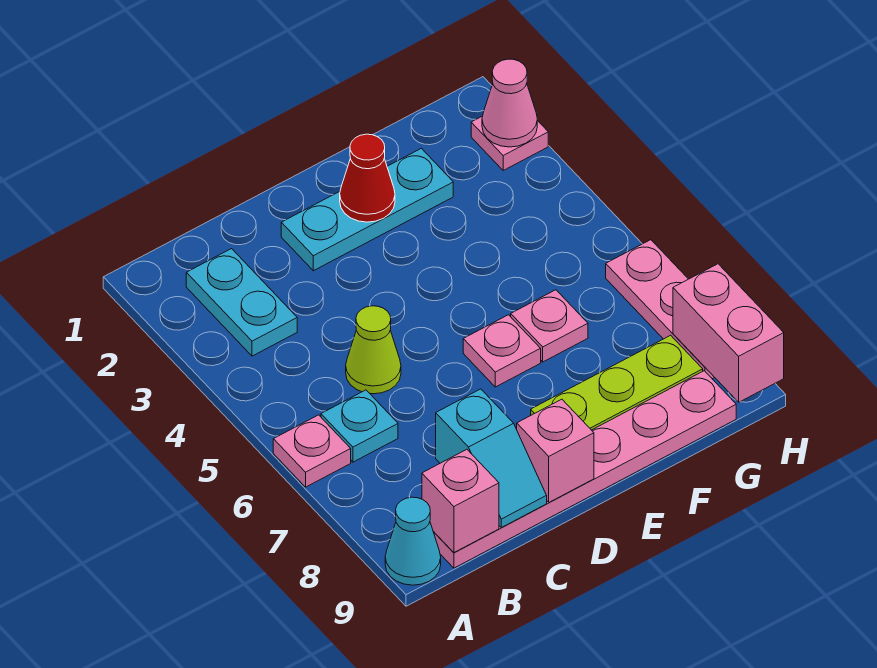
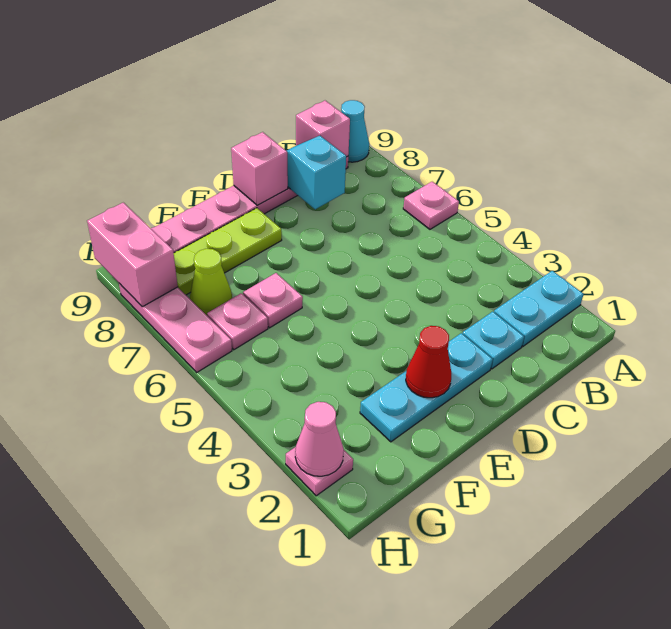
cyan 1x2 plate [186,249,297,356] -> cyan 1x2 plate turned to [494,271,584,346]
cyan 1x1 plate [321,390,398,462] -> cyan 1x1 plate moved to [463,312,524,369]
lime 1x1 cone [346,306,401,394] -> lime 1x1 cone moved to [190,249,232,315]
pink 1x1 plate [463,315,541,387] -> pink 1x1 plate moved to [207,293,268,350]

